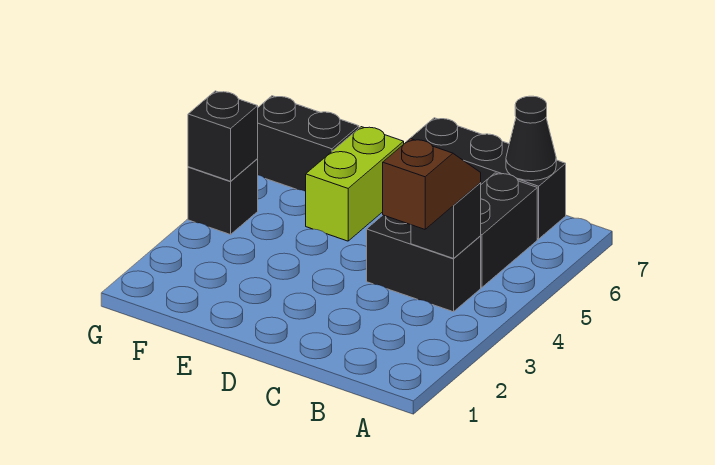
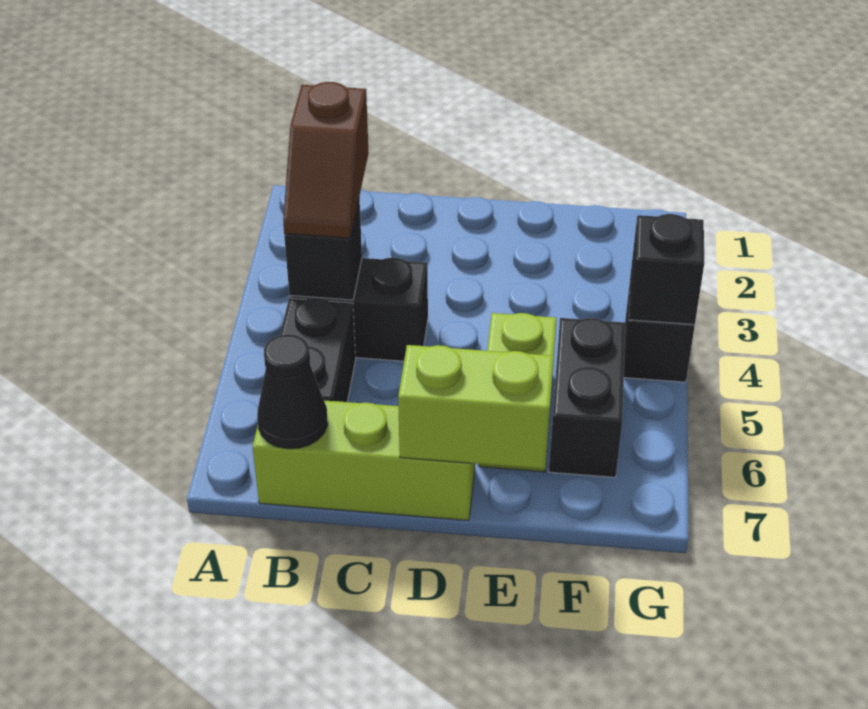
black 1x3 brick [410,118,566,239] -> lime 1x3 brick [253,400,475,520]
none -> lime 1x2 brick [398,345,554,469]
black 1x2 brick [257,96,359,191] -> black 1x2 brick turned to [549,318,626,477]

